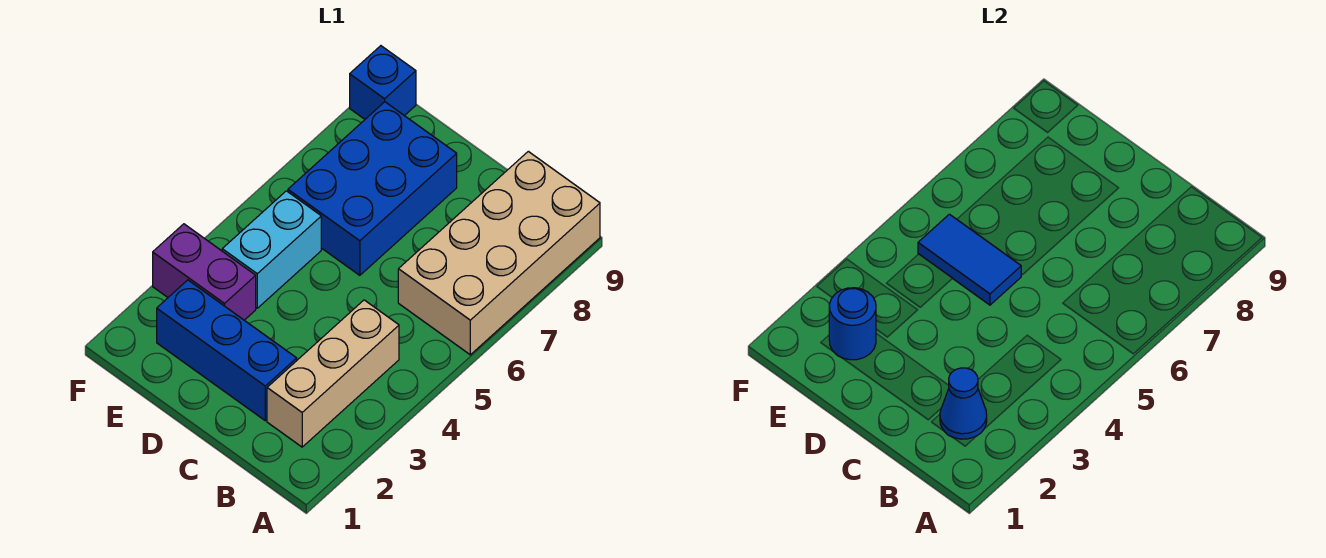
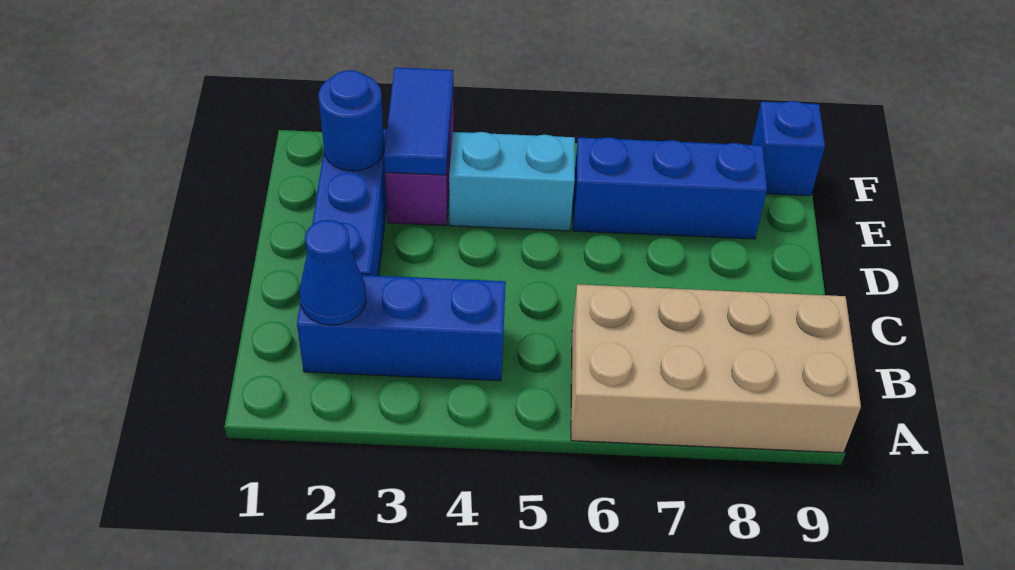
tan 1x3 brick [267,300,399,447] -> blue 1x3 brick [297,275,506,381]
blue 1x2 tile [918,214,1021,305] -> blue 1x2 tile moved to [384,68,453,175]
blue 2x3 brick [288,102,457,275] -> blue 1x3 brick [573,137,767,239]

